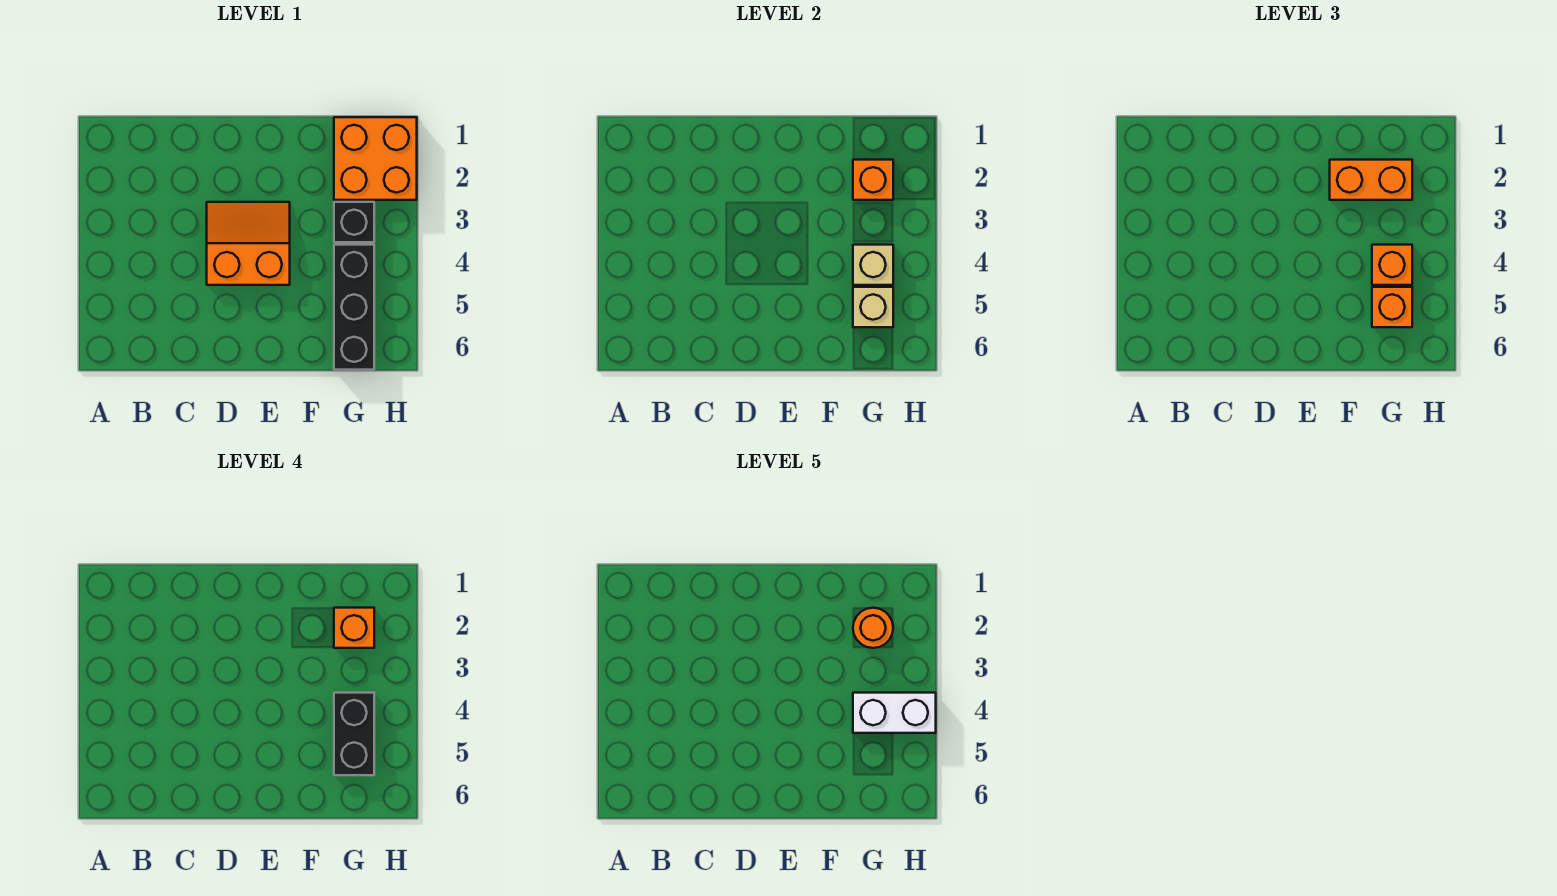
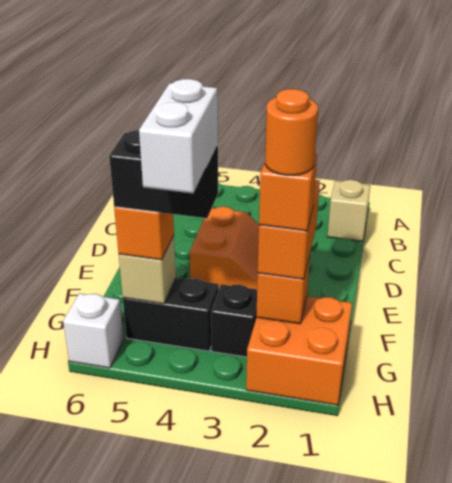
black 1x3 brick [334,245,374,370] -> black 1x2 brick [123,278,219,351]
tan 1x1 brick [853,245,893,285] -> tan 1x1 brick moved to [327,180,370,242]
orange 1x1 brick [1372,245,1412,285] -> none
none -> white 1x1 brick [63,293,124,368]

